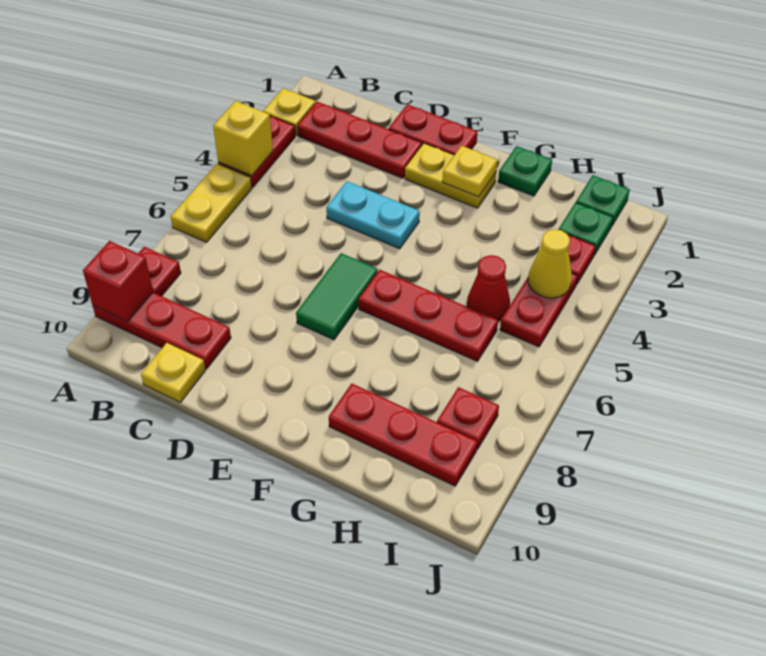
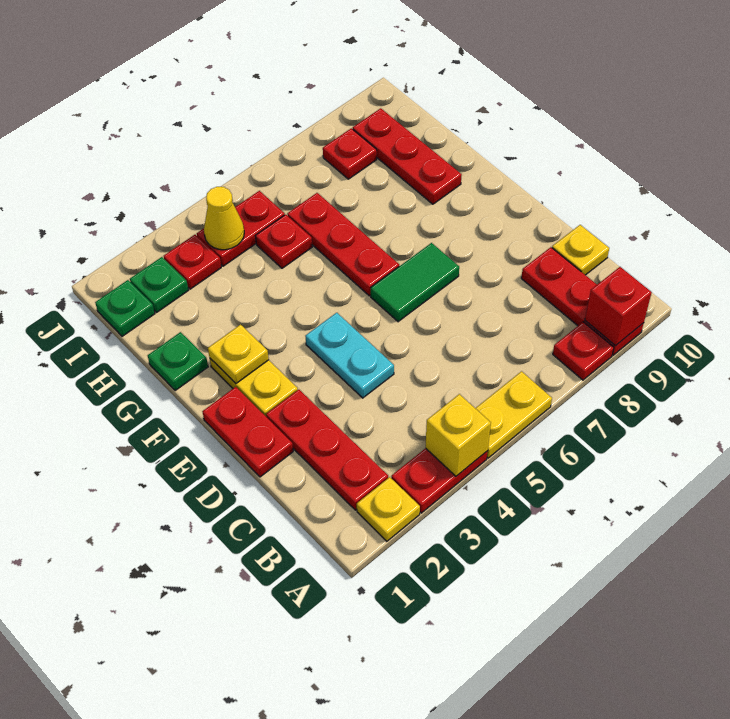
red 1x1 cone [467,255,510,321] -> red 1x1 plate [256,215,312,268]

